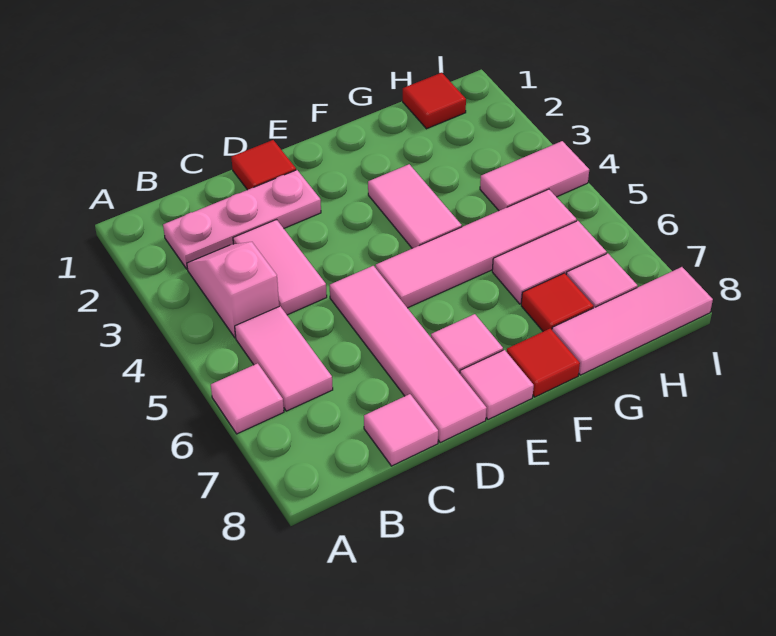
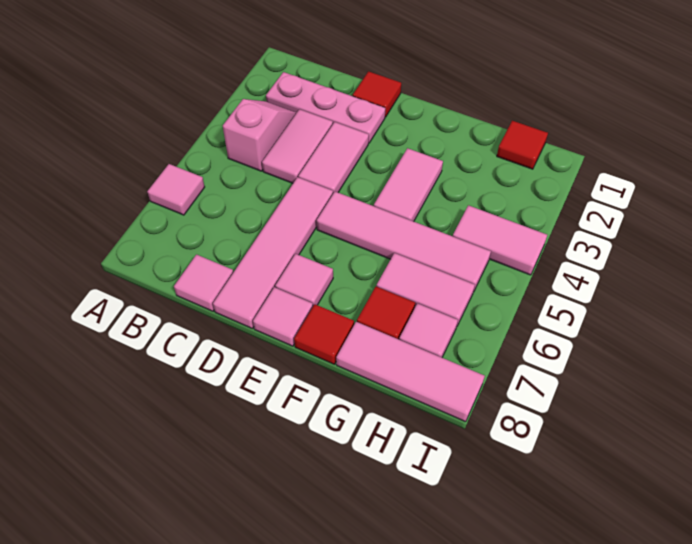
pink 1x2 tile [235,306,333,411] -> pink 1x2 tile moved to [298,122,369,193]

